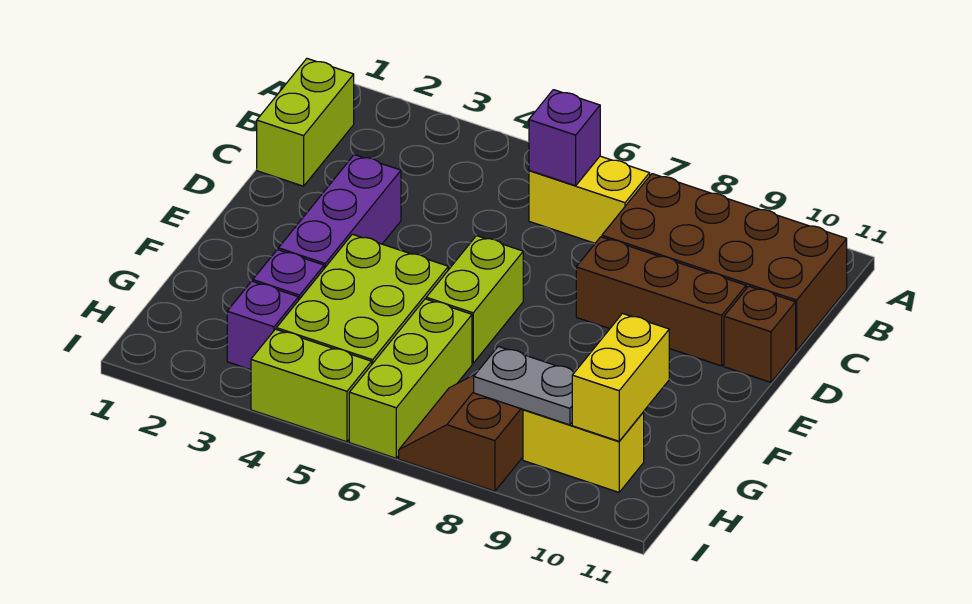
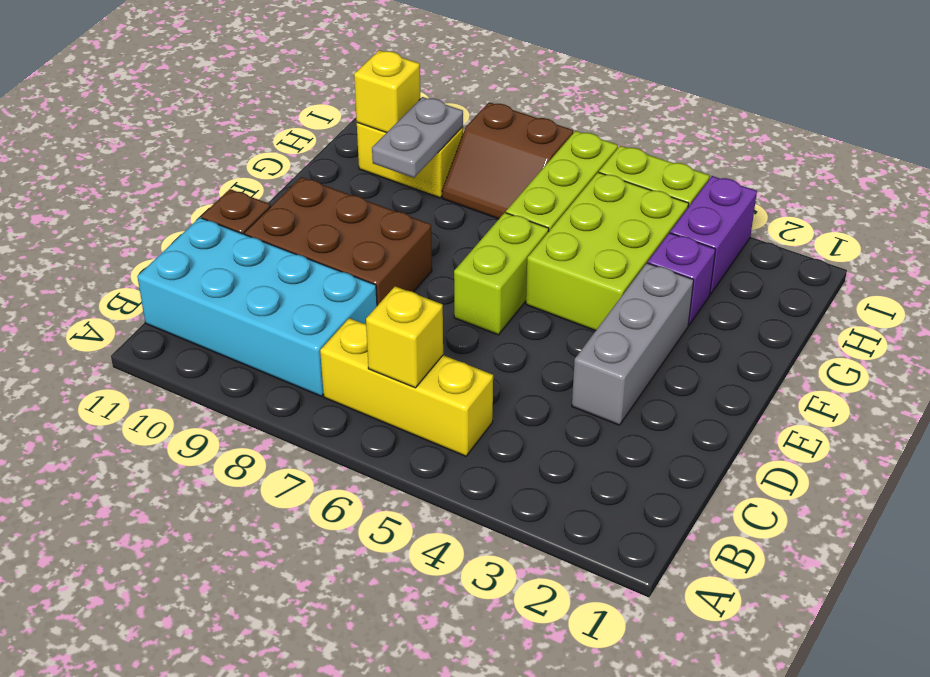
lime 1x2 brick [257,59,354,186] -> none
yellow 1x2 brick [529,156,650,243] -> yellow 1x3 brick [320,318,493,456]
purple 1x1 brick [529,90,600,186] -> yellow 1x1 brick [366,286,443,388]
brown 2x4 brick [602,174,847,351] -> cyan 2x4 brick [137,218,377,396]
purple 1x3 brick [278,155,401,268] -> grey 1x3 brick [572,263,694,425]
brown 1x3 brick [576,237,746,366] -> brown 2x3 brick [244,177,432,306]
yellow 1x2 brick [572,314,669,441] -> yellow 1x1 brick [354,50,420,133]
purple 1x1 brick [227,281,299,370] -> purple 1x2 brick [670,176,757,294]
brown 2x2 slope [399,375,523,491] -> brown 2x2 slope turned to [442,102,573,219]
grey 1x2 plate [474,346,575,425] -> grey 1x2 plate turned to [372,97,463,178]

